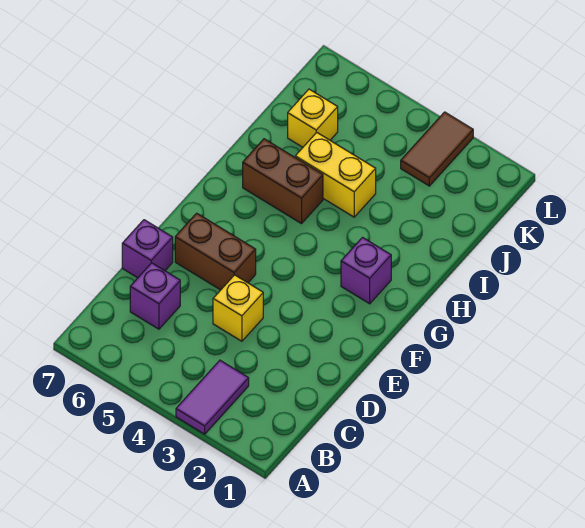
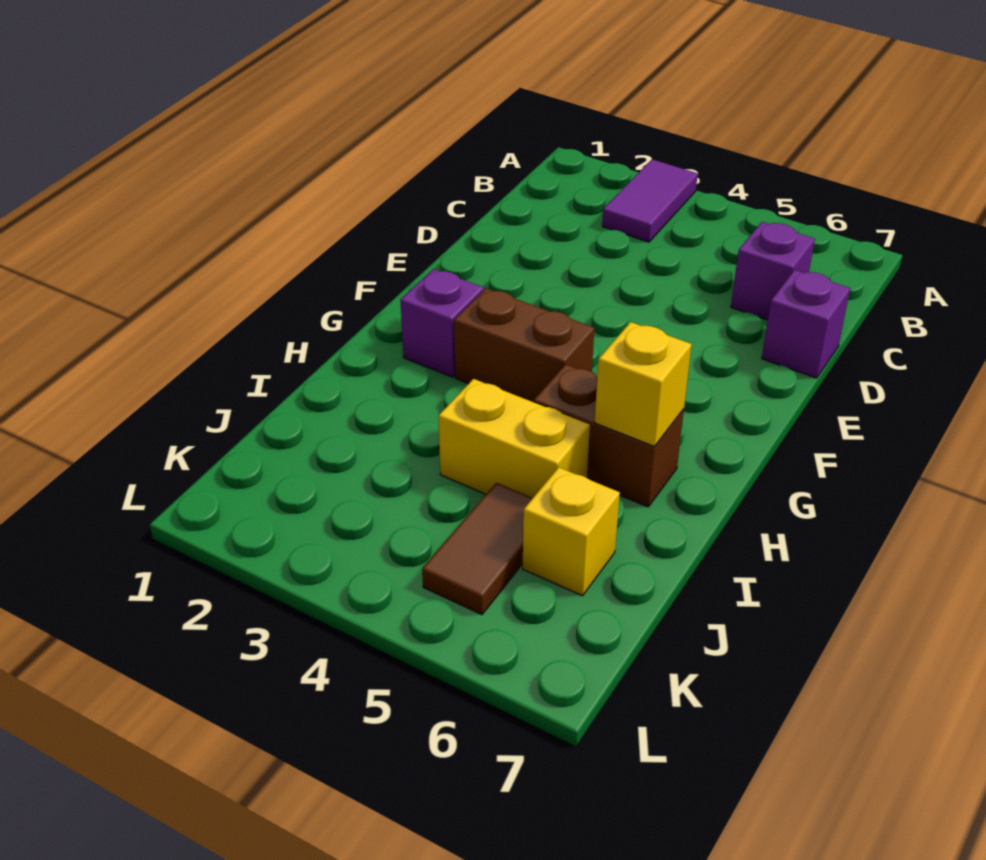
yellow 1x1 brick [213,275,263,341] -> yellow 1x1 brick moved to [595,322,692,446]
brown 1x2 brick [175,213,256,290] -> brown 1x2 brick moved to [454,288,594,402]
brown 1x2 tile [401,112,473,186] -> brown 1x2 tile moved to [422,483,533,615]

